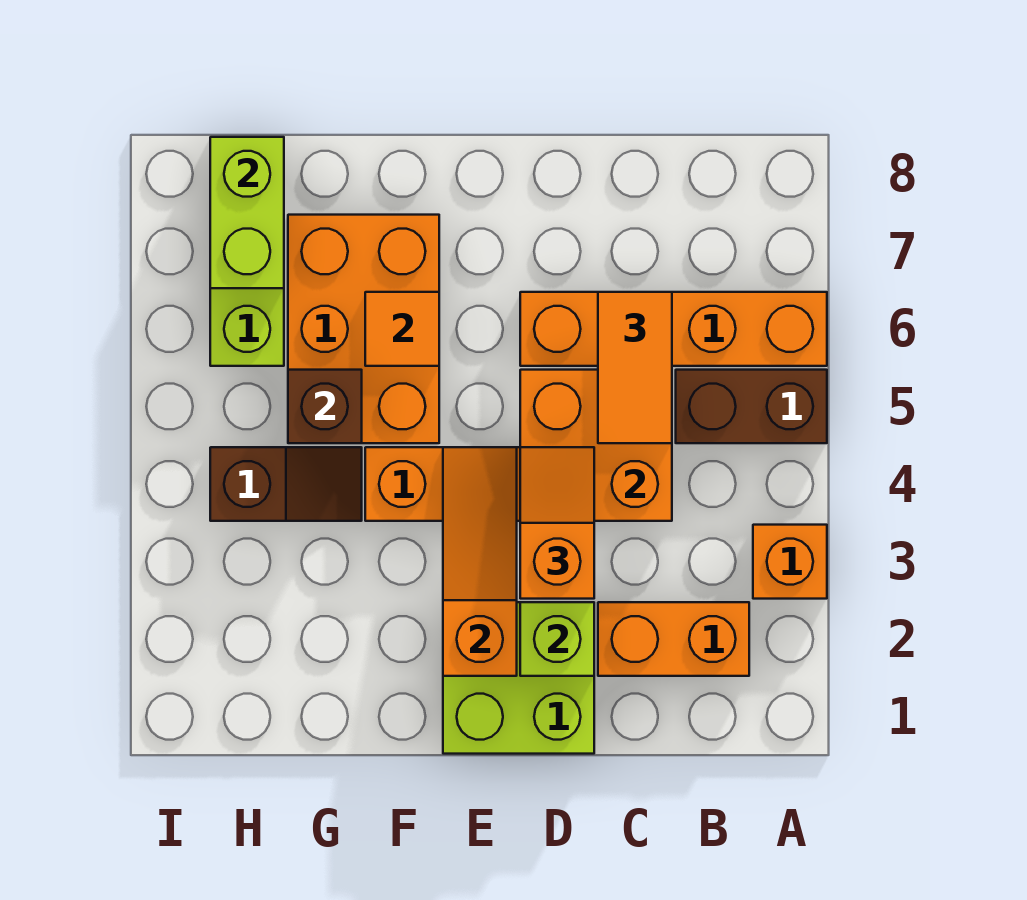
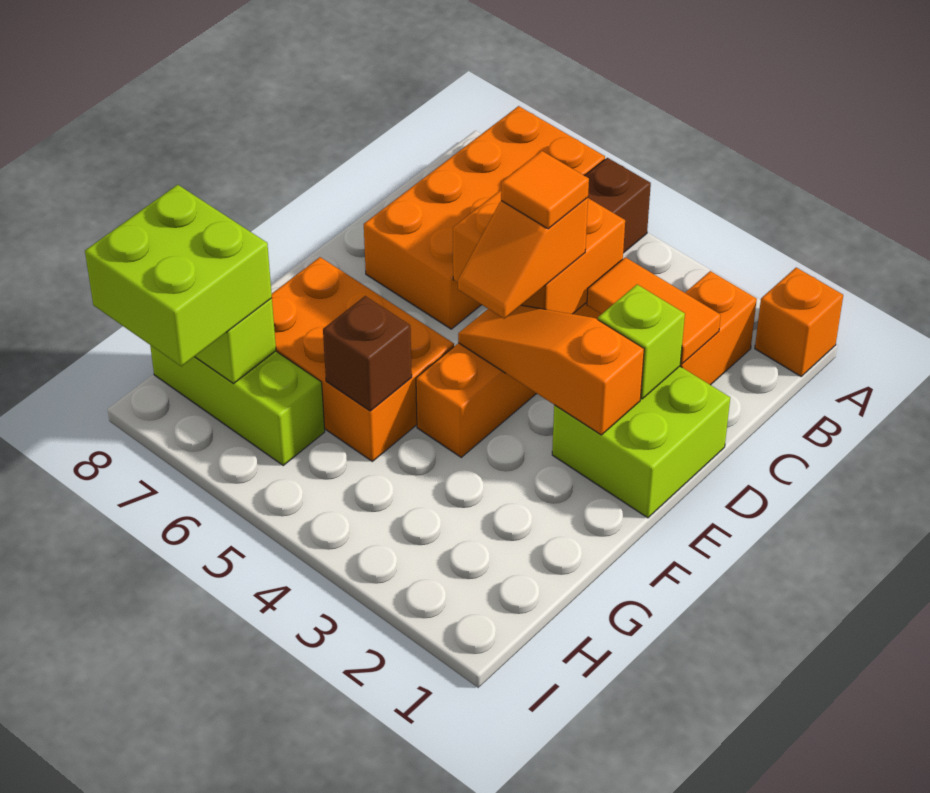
orange 1x1 brick [753,525,827,599] -> orange 1x1 brick moved to [755,268,843,376]
orange 1x4 brick [520,292,827,366] -> orange 2x4 brick [364,106,605,329]
orange 1x2 tile [598,292,672,443] -> orange 1x2 tile moved to [587,257,721,364]
orange 1x2 slope [520,447,594,599] -> orange 1x2 slope turned to [458,197,588,319]
orange 1x1 tile [365,292,439,366] -> orange 1x1 tile moved to [501,151,589,229]
brown 1x2 slope [210,447,362,521] -> none
none -> lime 2x2 brick [85,185,272,366]

